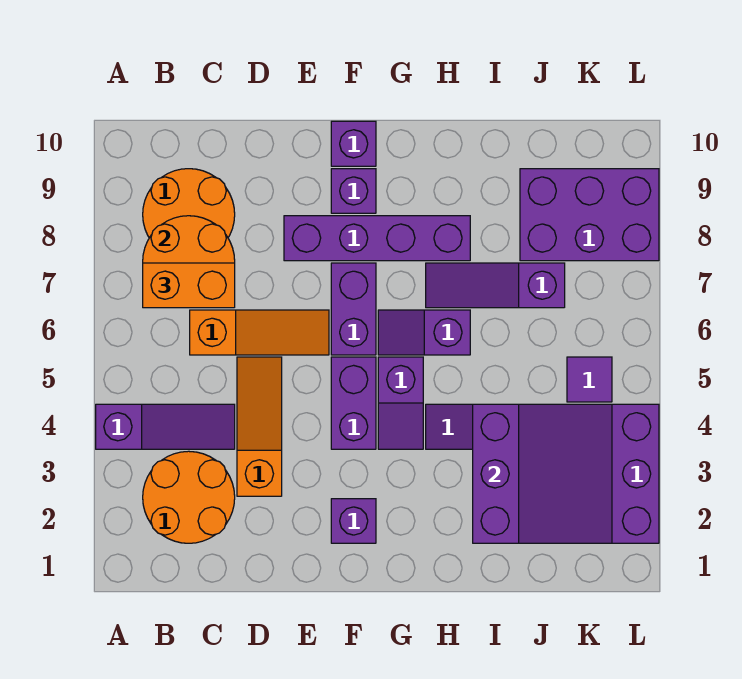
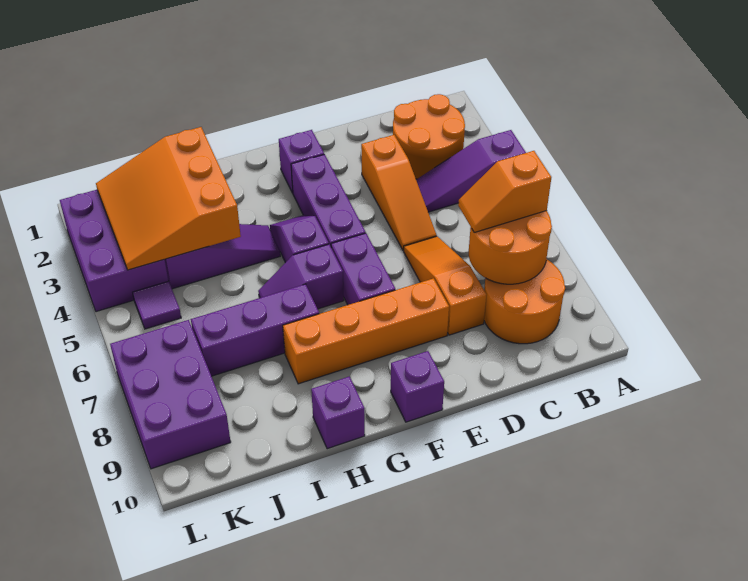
orange 1x2 brick [143,263,235,308] -> orange 1x2 slope [458,151,551,232]
orange 1x3 slope [190,310,329,355] -> orange 1x3 slope turned to [404,236,486,335]
purple 1x4 brick [284,216,470,261] -> orange 1x4 brick [283,278,449,384]
purple 1x2 brick [331,357,376,449] -> purple 1x3 brick [291,154,366,246]
purple 1x1 brick [331,169,376,213] -> purple 1x1 brick moved to [311,377,365,449]
purple 1x2 slope [378,310,470,355] -> purple 1x2 slope turned to [258,244,344,309]
purple 1x3 slope [426,263,565,308] -> purple 1x3 brick [191,284,319,376]
purple 3x3 slope [473,404,612,543] -> orange 3x3 slope [96,127,241,270]
purple 2x3 brick [520,169,659,261] -> purple 2x3 brick turned to [110,320,231,469]

